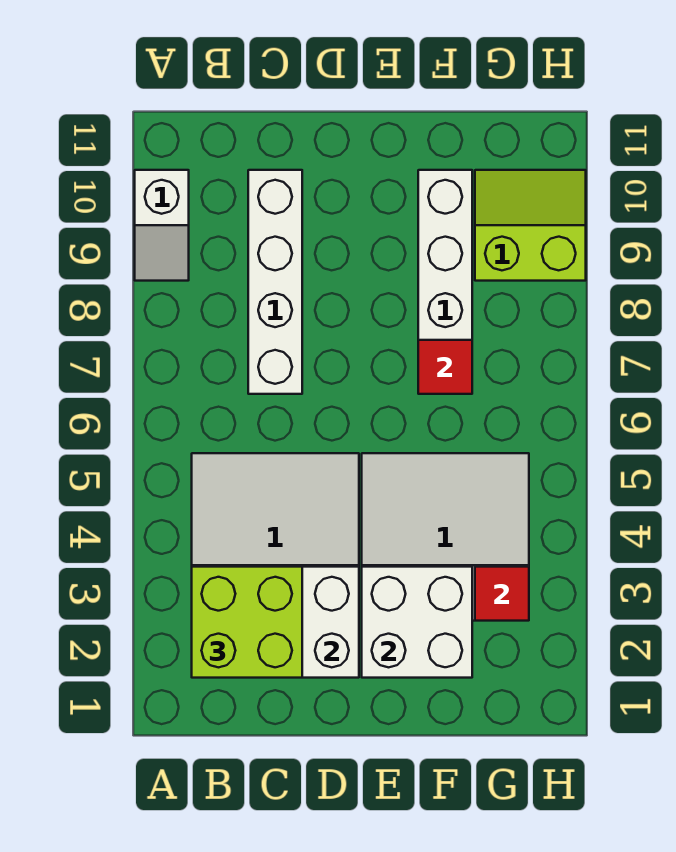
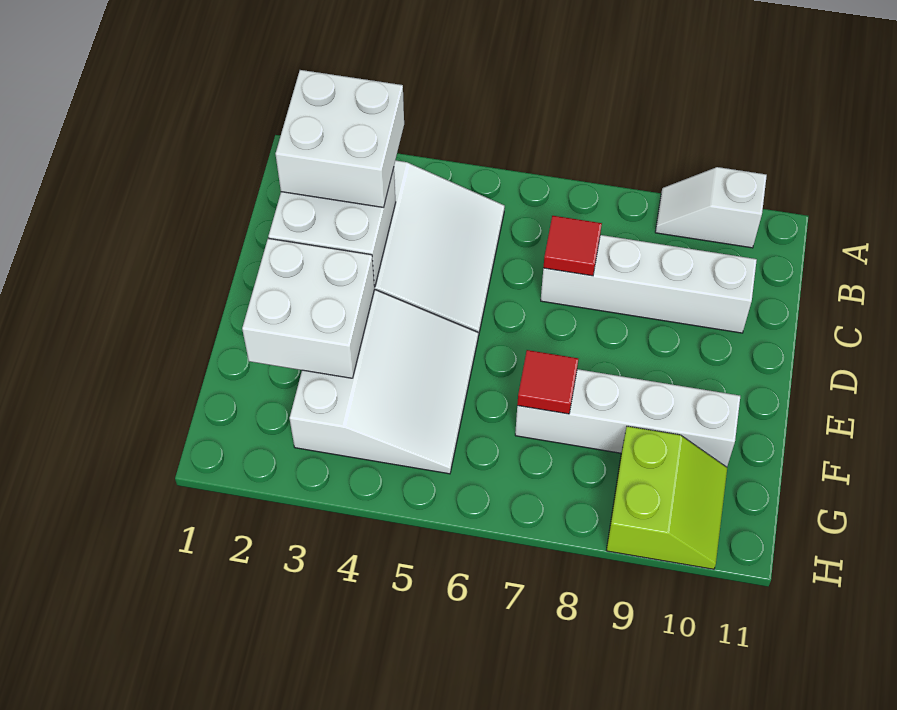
lime 2x2 brick [192,567,302,678] -> white 2x2 brick [276,70,404,208]
red 1x1 tile [475,567,529,621] -> red 1x1 tile moved to [543,216,602,276]

